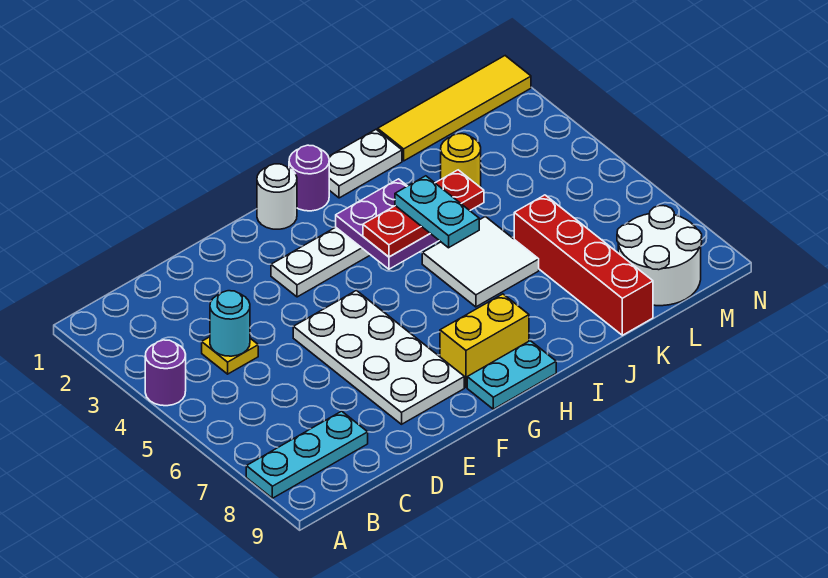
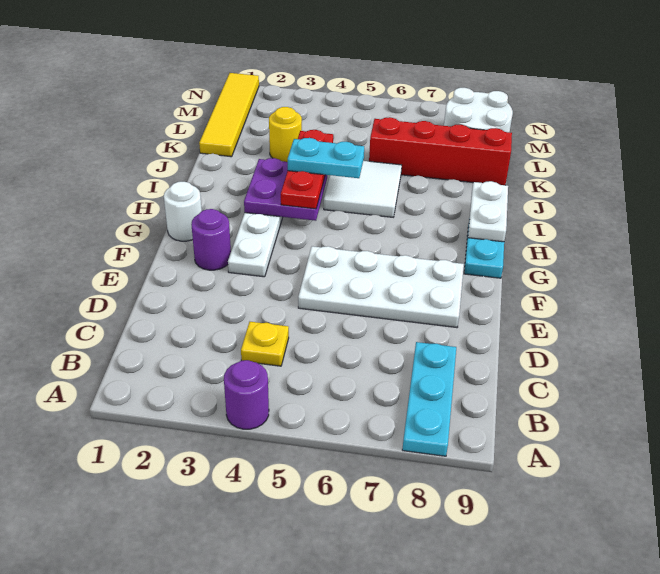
cyan 1x1 round brick [210,291,250,356] -> none
yellow 1x2 brick [440,294,529,387] -> none
purple 1x1 round brick [289,145,329,211] -> purple 1x1 round brick moved to [191,209,231,270]
white 1x2 plate [328,130,402,198] -> white 1x2 plate moved to [468,181,508,242]

